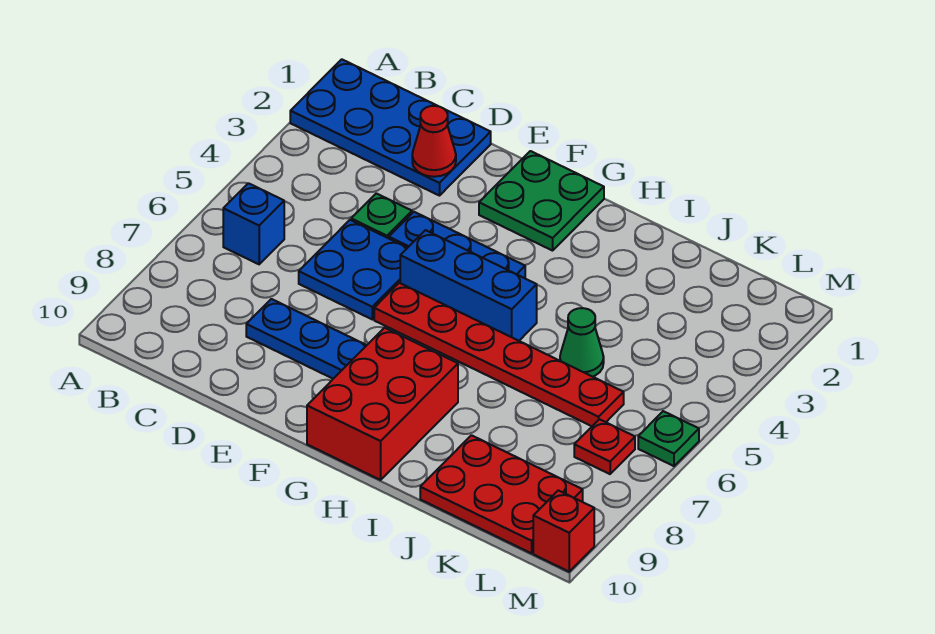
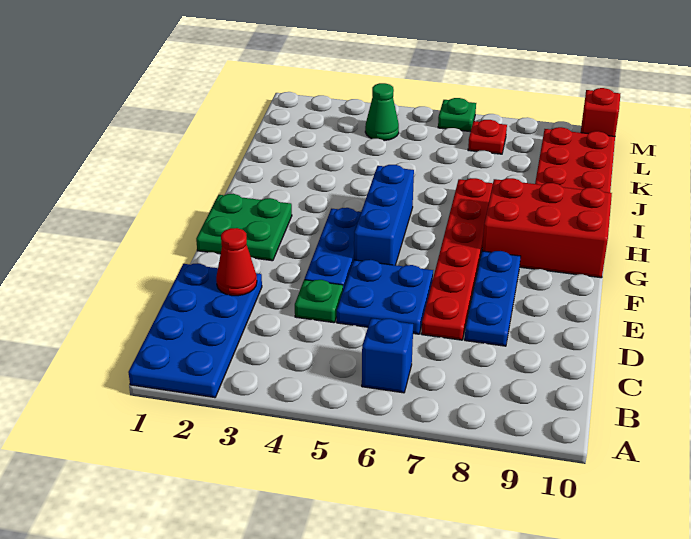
red 1x6 plate [374,283,624,426] -> red 1x6 plate moved to [421,178,493,340]
green 1x1 cone [560,308,604,377] -> green 1x1 cone moved to [365,83,399,141]

